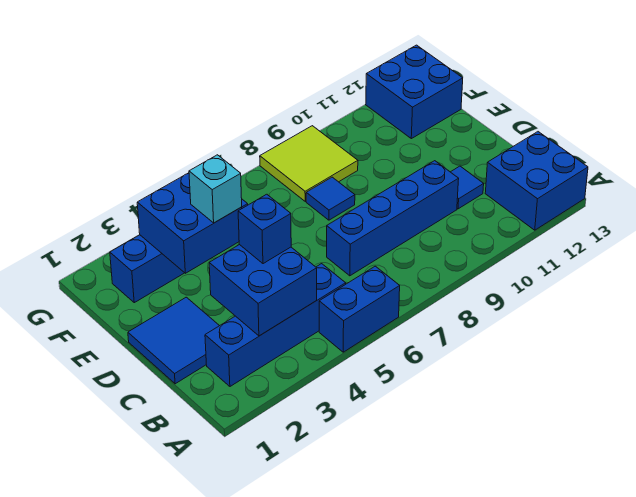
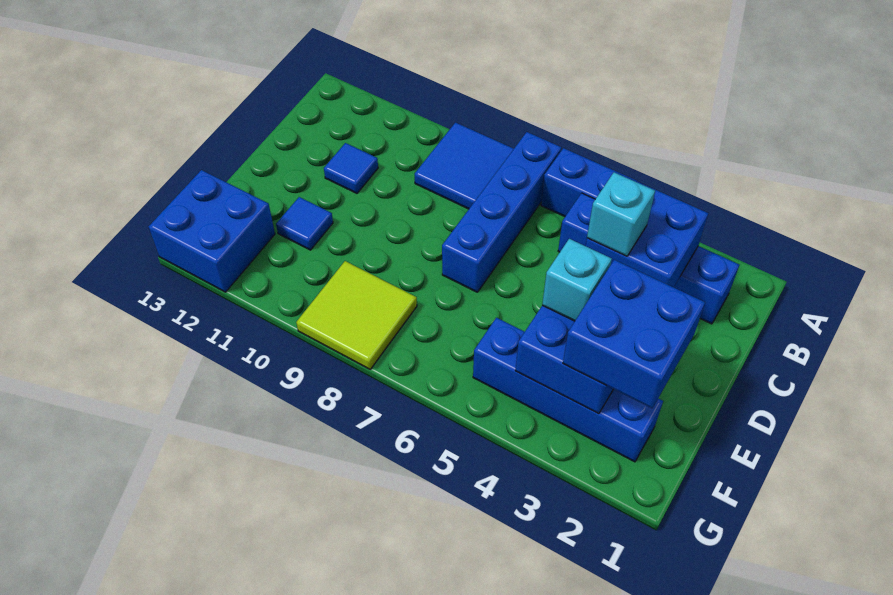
blue 2x2 brick [485,132,588,230] -> blue 2x2 brick moved to [563,260,705,408]
blue 2x2 tile [128,297,219,384] -> blue 2x2 tile moved to [415,122,514,209]
blue 1x1 brick [238,194,291,264] -> cyan 1x1 brick [587,172,655,256]
blue 1x4 brick [327,161,459,276] -> blue 1x4 brick turned to [442,132,562,292]
blue 1x1 tile [306,177,355,220] -> blue 1x1 tile moved to [276,197,333,250]

